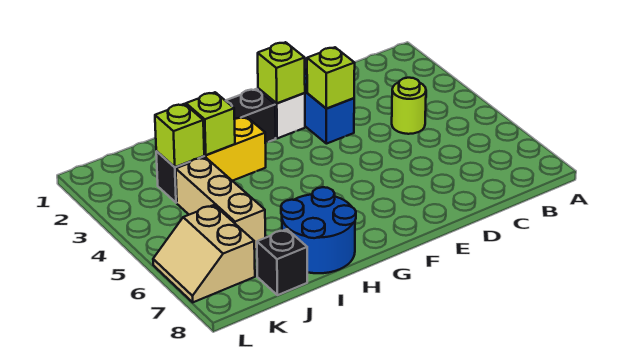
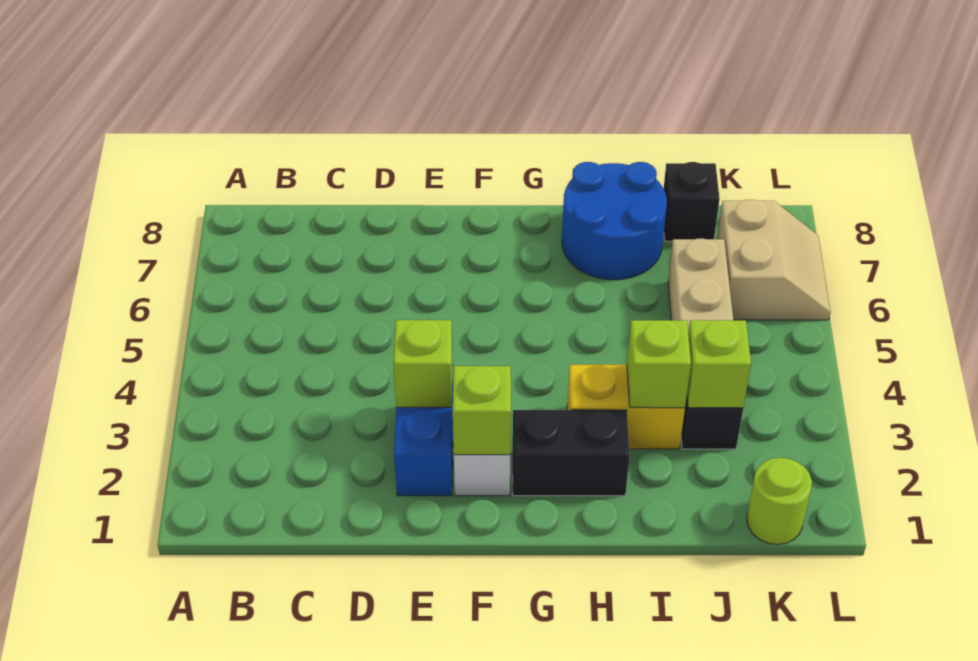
lime 1x1 round brick [392,78,426,134] -> lime 1x1 round brick moved to [747,458,812,544]

